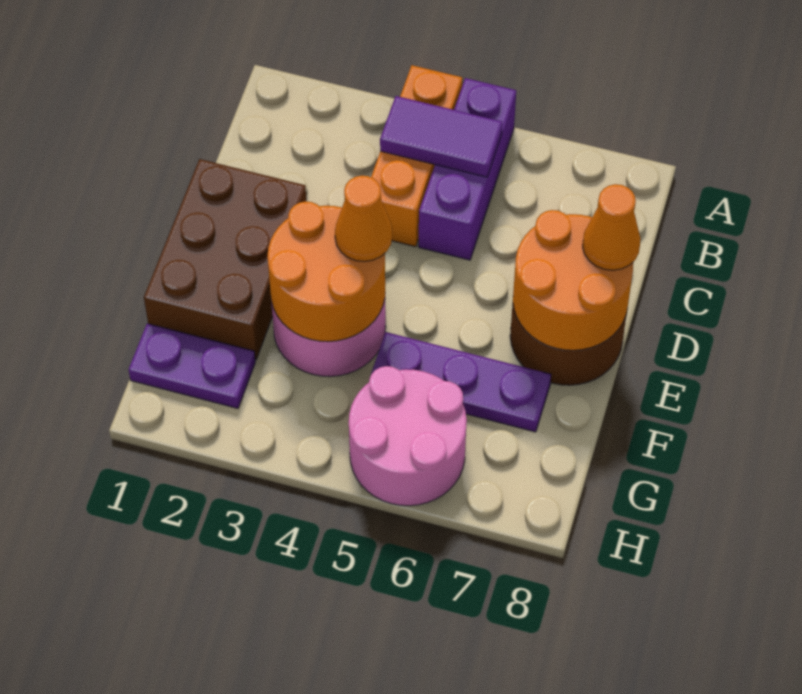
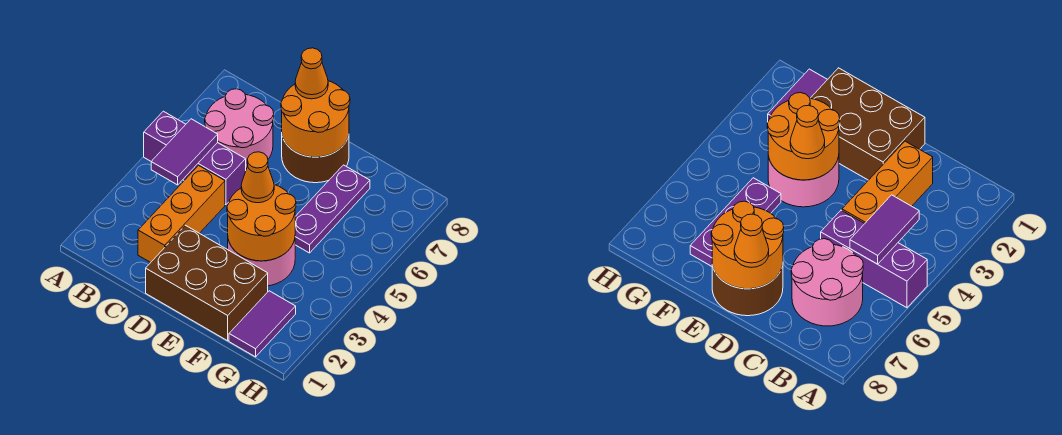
orange 1x3 brick [371,65,462,247] -> orange 1x3 brick turned to [138,165,225,263]
purple 1x2 plate [129,324,255,408] -> purple 1x2 tile [229,291,296,357]
pink 2x2 round brick [349,366,467,506] -> pink 2x2 round brick moved to [205,89,274,169]

